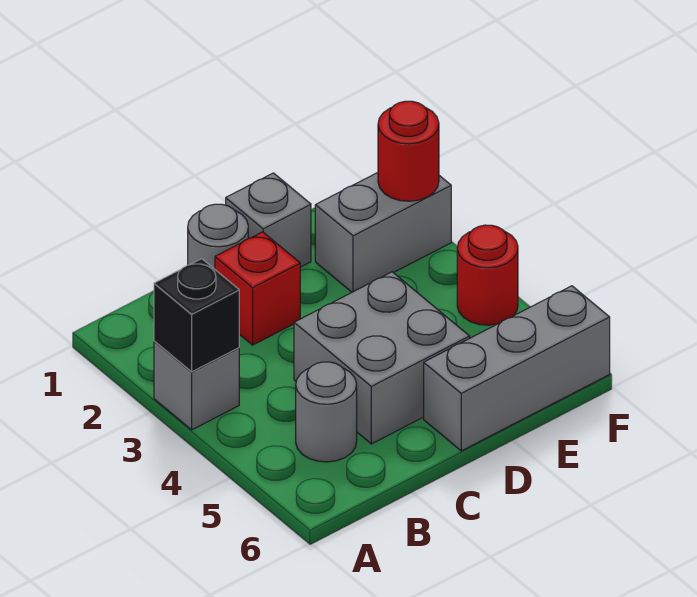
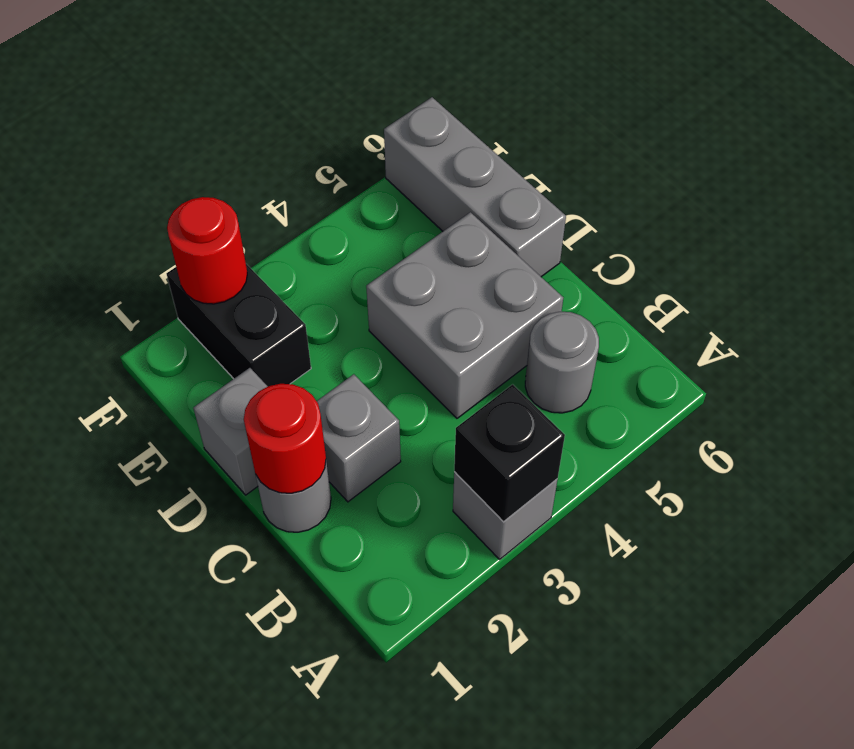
red 1x1 brick [215,232,300,345] -> grey 1x1 brick [317,374,401,502]
grey 1x2 brick [315,173,451,292] -> black 1x2 brick [166,264,311,386]
red 1x1 round brick [457,225,518,325] -> red 1x1 round brick moved to [244,384,326,493]

